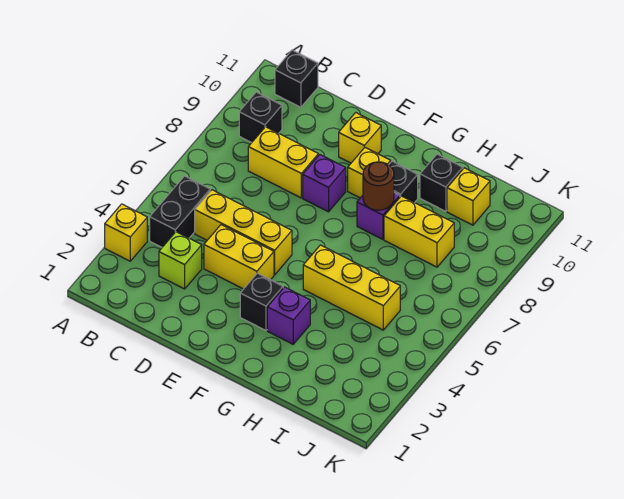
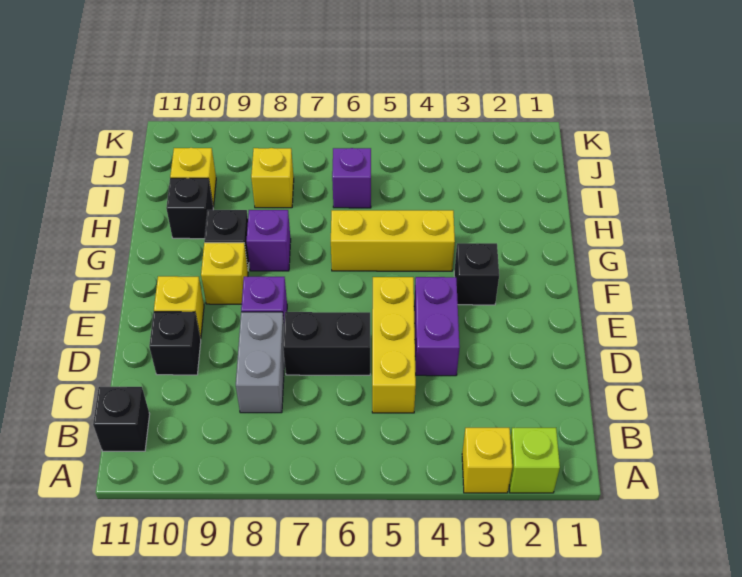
black 1x2 brick [150,176,210,247] -> black 1x2 brick moved to [283,312,370,375]
black 1x1 brick [239,92,282,143] -> black 1x1 brick moved to [149,312,201,375]
lime 1x1 brick [159,232,202,289] -> lime 1x1 brick moved to [509,428,560,493]
yellow 1x2 brick [248,127,318,198] -> grey 1x2 brick [236,312,285,413]
yellow 1x2 brick [204,225,274,289] -> purple 1x2 brick [414,277,460,376]
purple 1x1 brick [267,287,310,344] -> purple 1x1 brick moved to [332,148,371,208]
yellow 1x3 brick [303,245,400,330] -> yellow 1x3 brick turned to [331,210,455,271]
brown 1x1 round brick [363,162,394,210] -> none
yellow 1x2 brick [384,196,454,267] -> yellow 1x1 brick [251,148,294,208]

